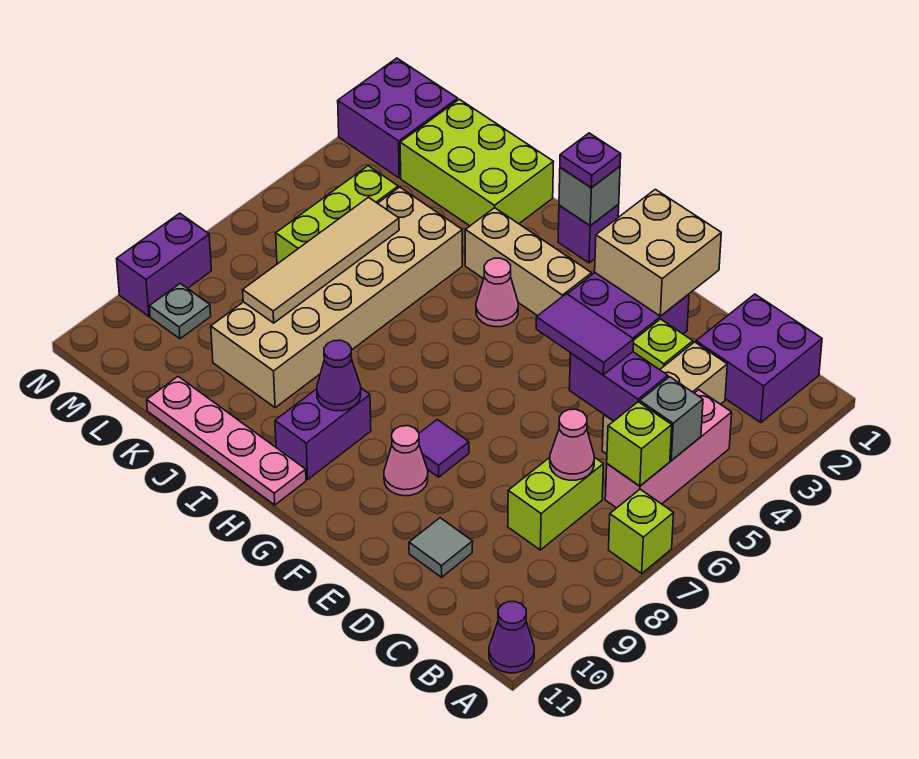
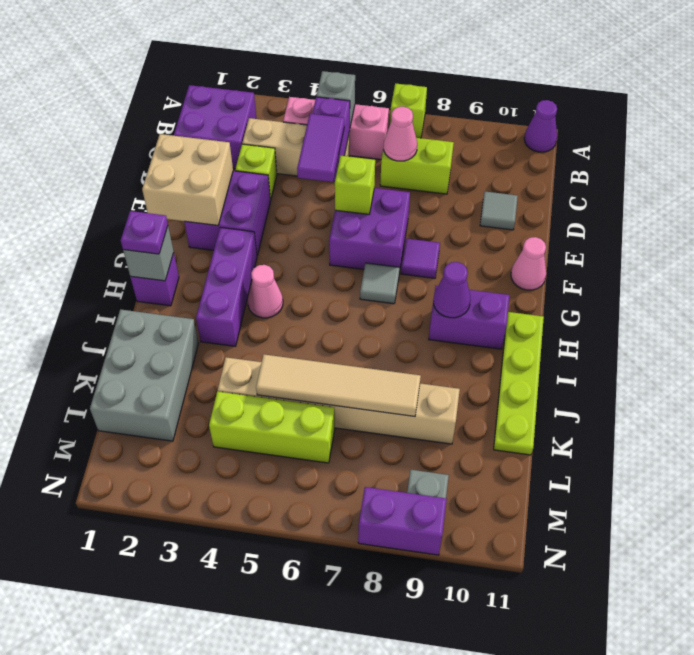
lime 1x1 brick [607,402,672,486] -> lime 1x1 brick moved to [335,156,375,214]
pink 1x1 cone [384,426,428,496] -> pink 1x1 cone moved to [511,237,546,290]
tan 1x3 brick [465,208,592,316] -> purple 1x3 brick [196,228,257,346]
none -> grey 1x1 tile [360,263,400,304]
pink 1x4 plate [147,377,306,505] -> lime 1x4 plate [494,312,544,455]
lime 2x3 brick [400,99,553,226] -> grey 2x3 brick [90,309,199,441]
tan 2x6 brick [211,187,462,407] -> tan 1x6 brick [218,357,460,444]
purple 2x2 brick [338,58,458,178] -> purple 2x2 brick moved to [329,188,410,273]

